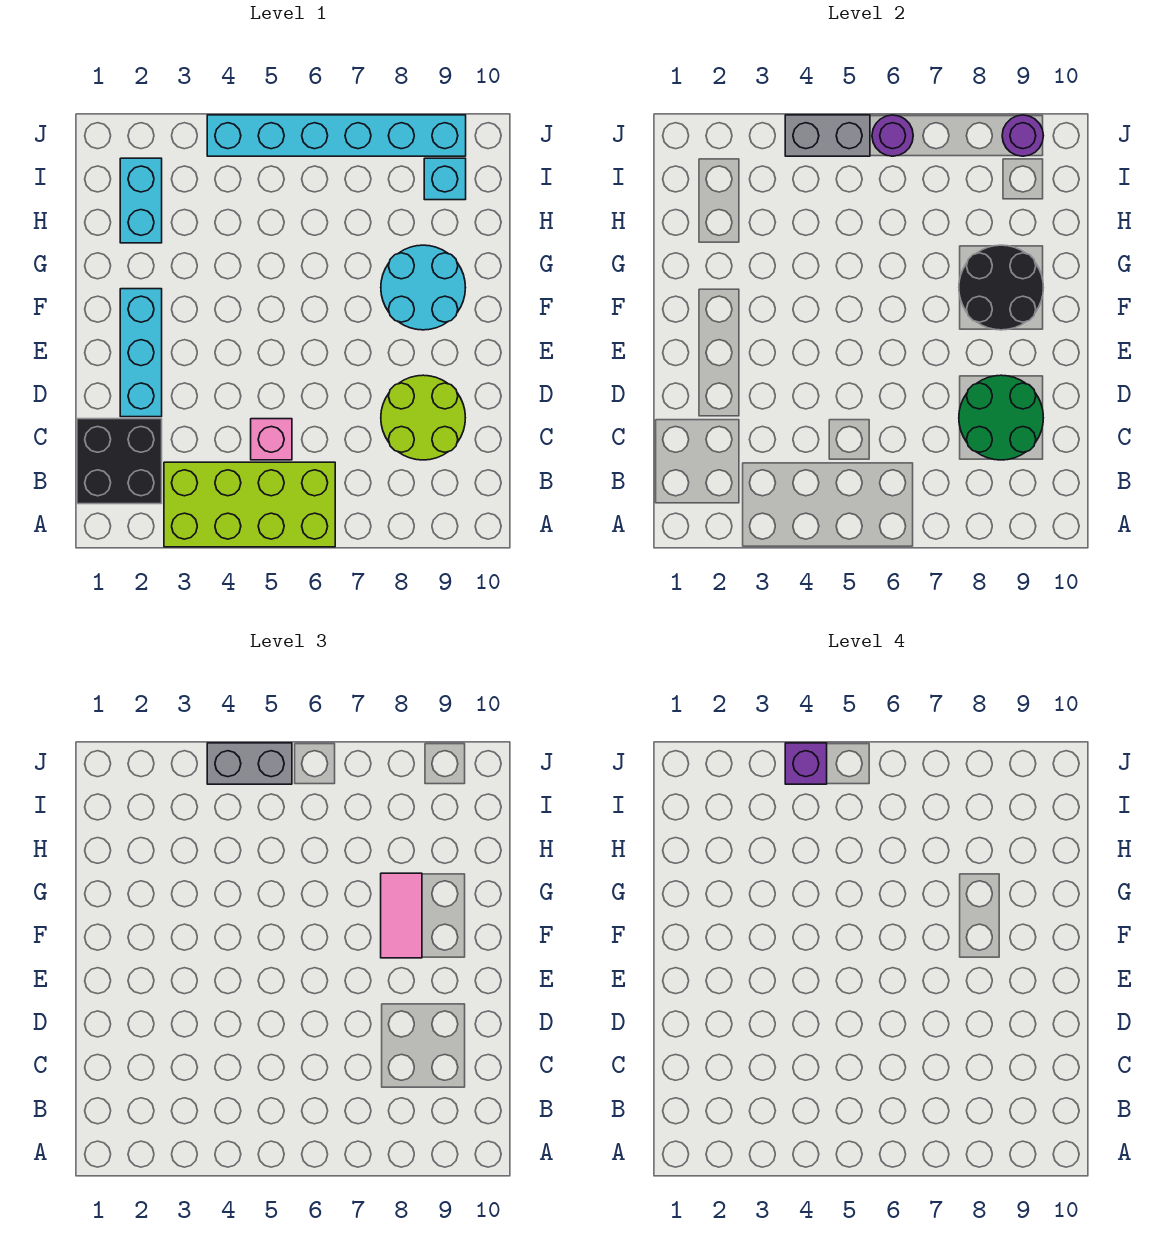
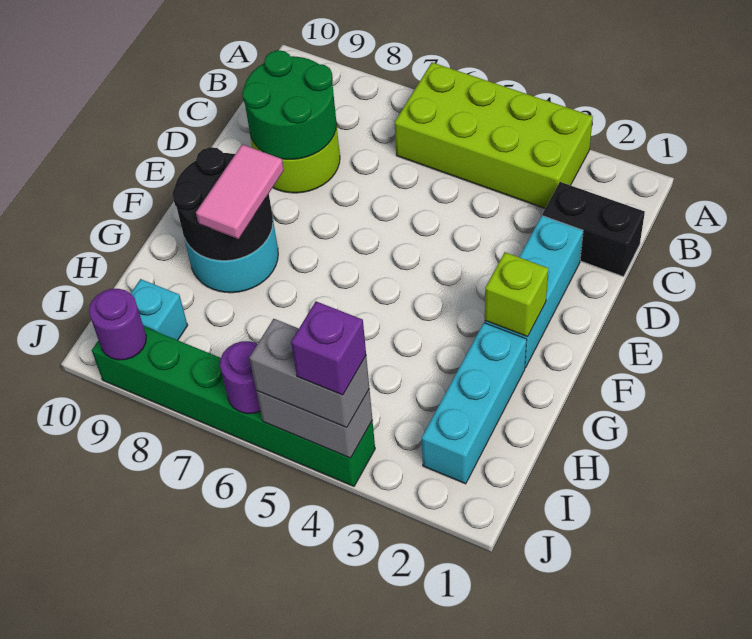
black 2x2 brick [77,419,162,504] -> black 1x2 brick [542,182,645,277]
pink 1x1 brick [251,419,292,460] -> none
none -> lime 1x1 brick [485,252,548,337]
cyan 1x2 brick [120,158,162,243] -> cyan 1x3 brick [422,323,527,484]
cyan 1x6 brick [207,115,466,156] -> green 1x6 brick [92,326,375,486]

